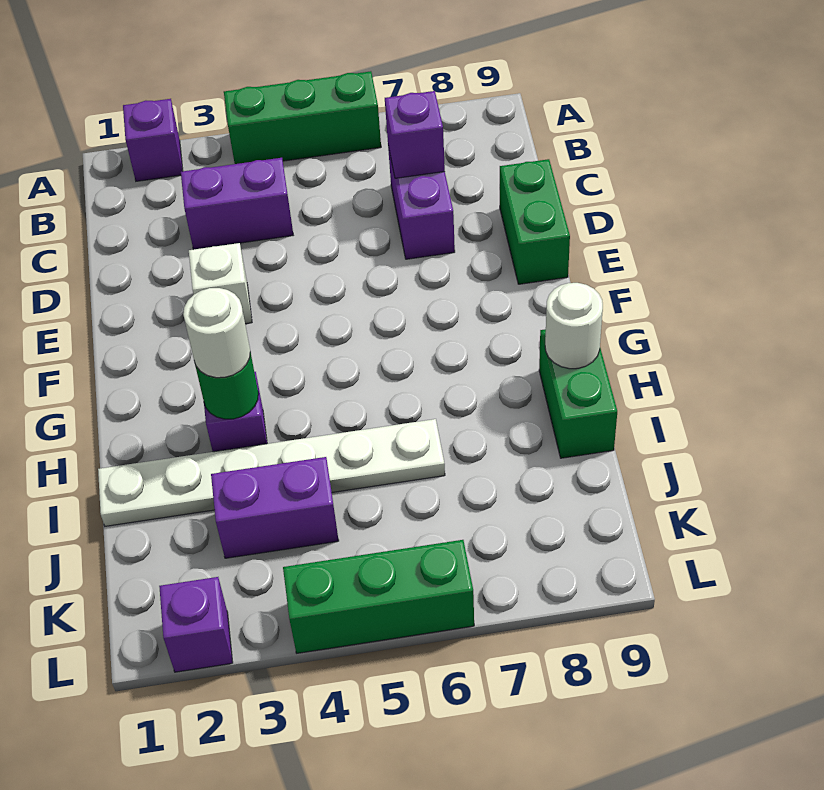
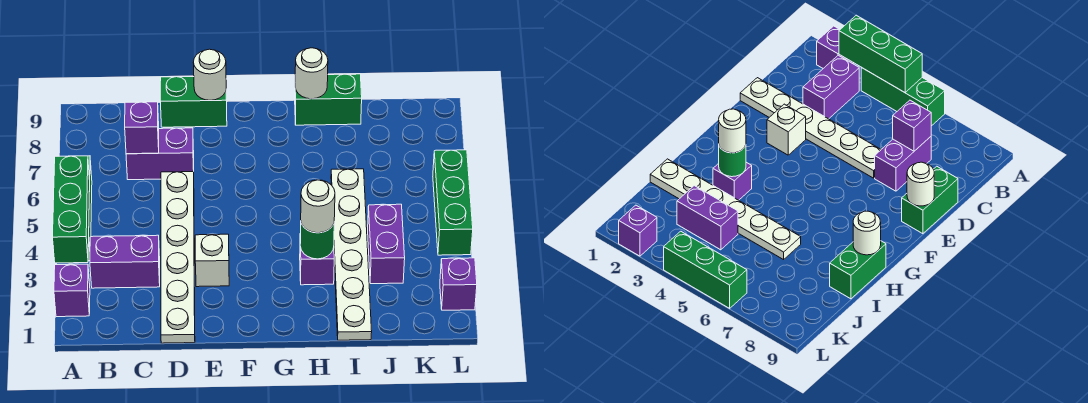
none -> green 1x3 brick [53,156,90,263]
purple 1x2 brick [181,158,293,249] -> purple 1x2 brick turned to [90,235,160,288]
none -> white 1x6 plate [161,172,195,343]
none -> white 1x1 round brick [193,49,226,100]

